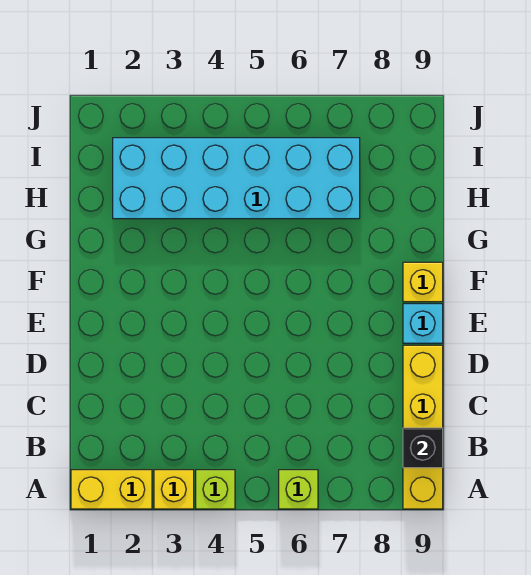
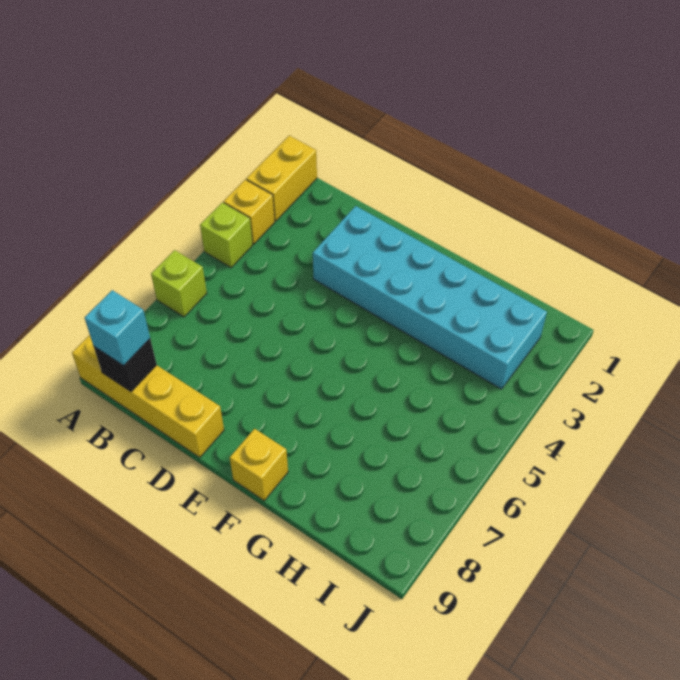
cyan 1x1 brick [403,304,443,343] -> cyan 1x1 brick moved to [84,290,150,366]
cyan 2x6 brick [113,138,360,219] -> cyan 2x6 brick turned to [313,206,547,389]

